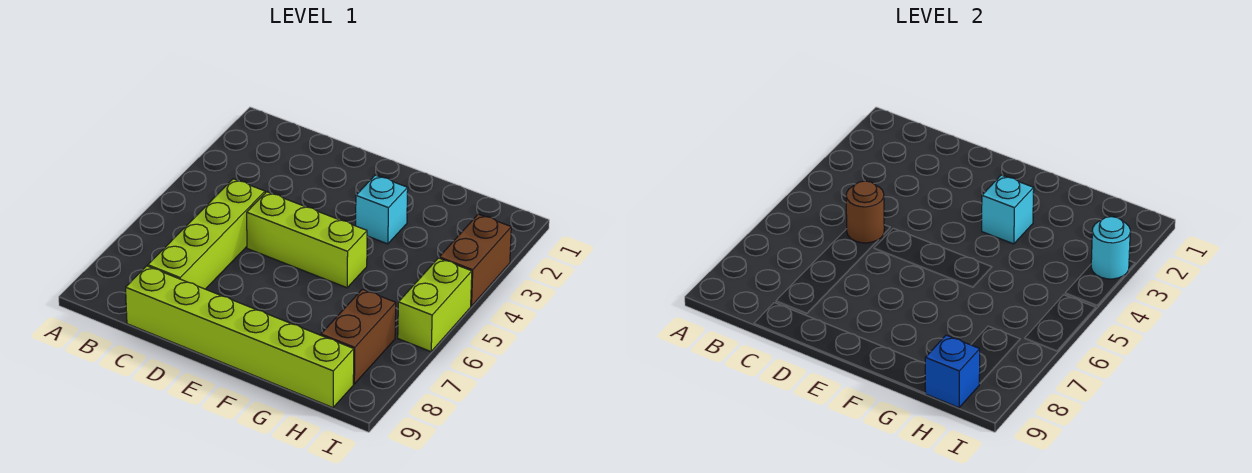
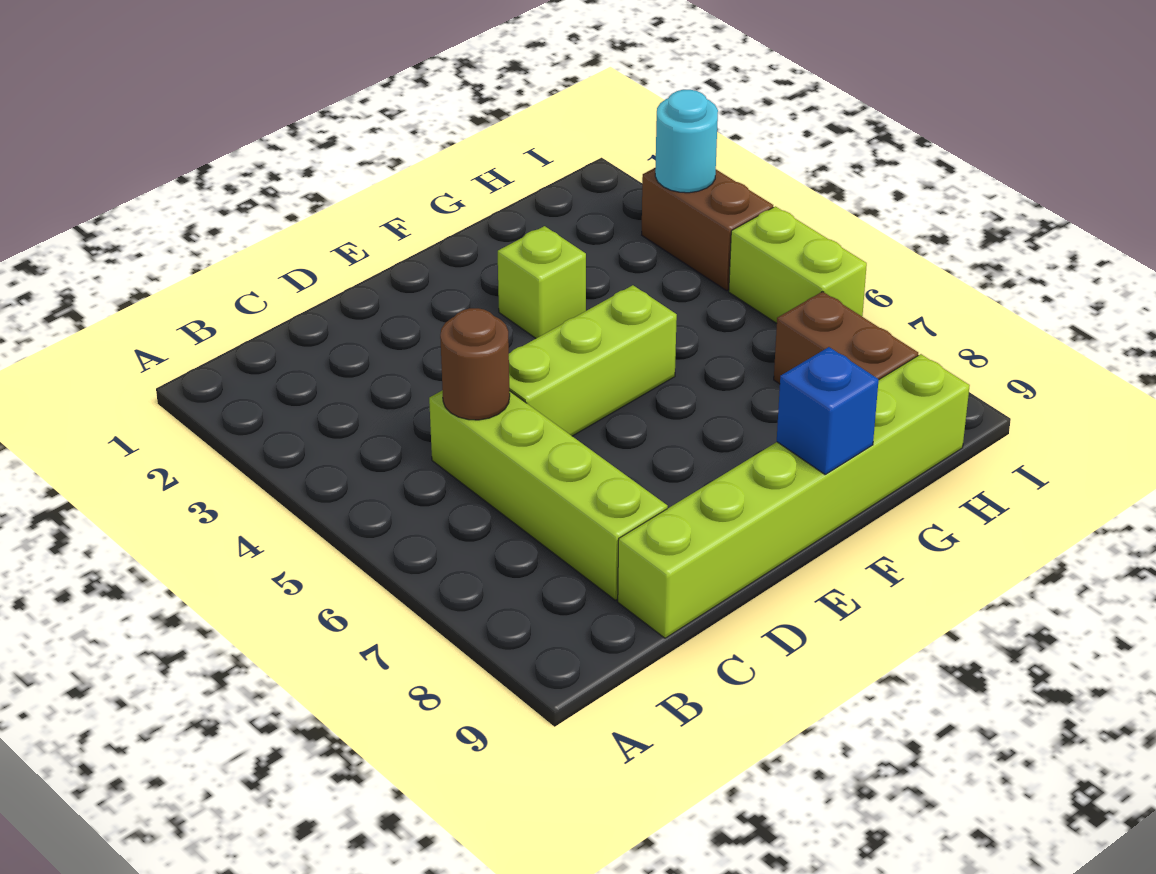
cyan 1x1 brick [356,175,408,244] -> lime 1x1 brick [498,226,586,338]
cyan 1x1 brick [982,175,1034,244] -> none
blue 1x1 brick [925,335,980,408] -> blue 1x1 brick moved to [777,347,879,474]

